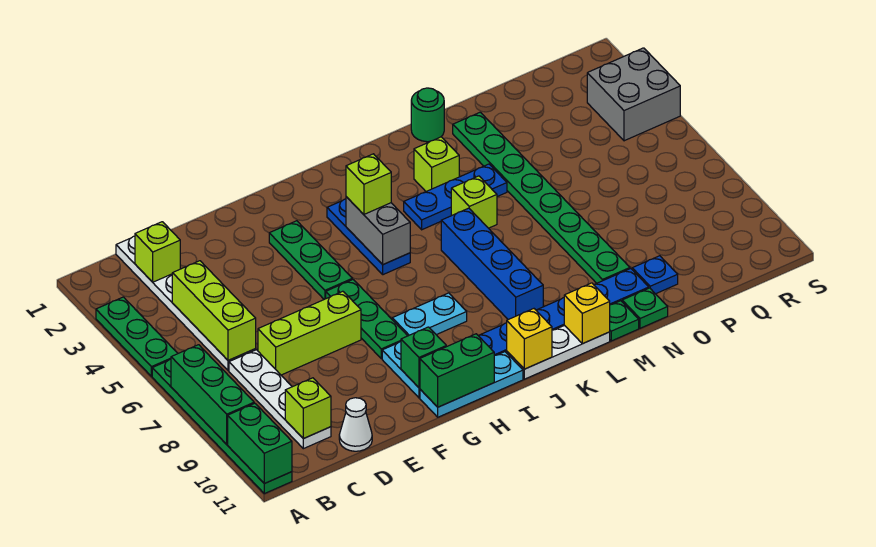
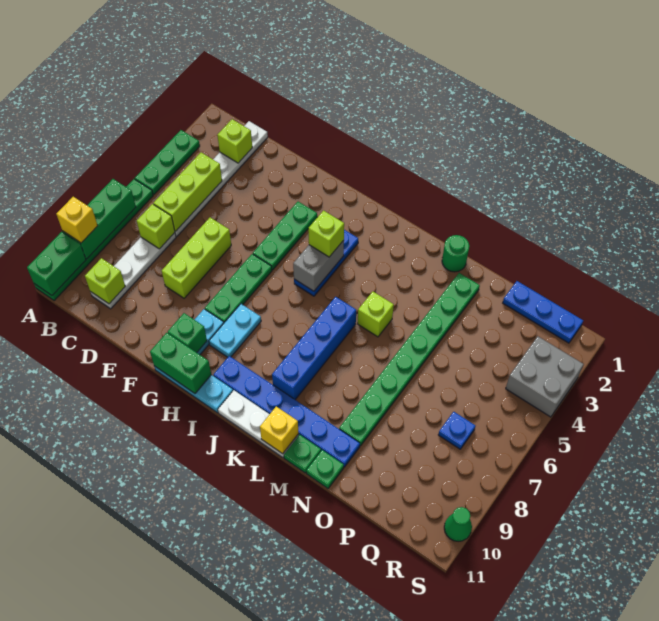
lime 1x3 brick [258,291,361,375] -> lime 1x3 brick turned to [162,218,231,298]
white 1x1 cone [339,398,372,451] -> none
cyan 1x2 plate [392,293,467,336] -> cyan 1x2 plate turned to [209,304,261,357]
yellow 1x1 brick [507,309,552,369] -> yellow 1x1 brick moved to [56,197,98,243]
blue 1x3 plate [404,164,507,230] -> blue 1x3 plate moved to [503,281,583,343]
lime 1x1 brick [414,137,459,191] -> lime 1x1 brick moved to [137,204,175,249]
blue 1x1 plate [632,256,678,294] -> blue 1x1 plate moved to [438,412,475,449]
none -> green 1x1 cone [444,507,472,541]

